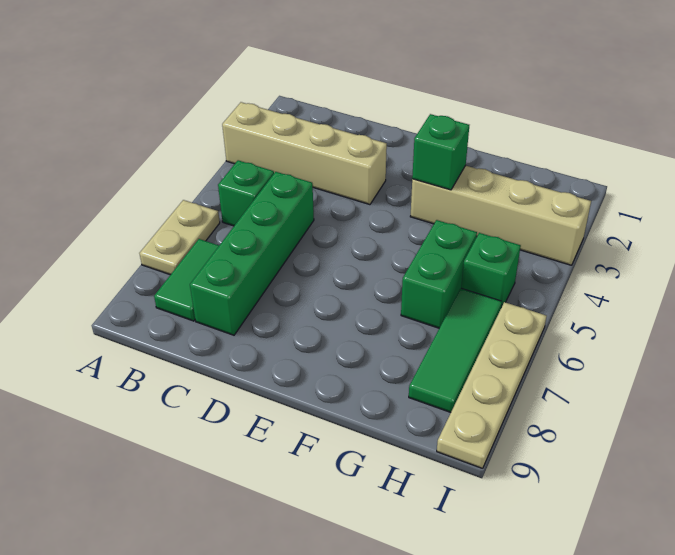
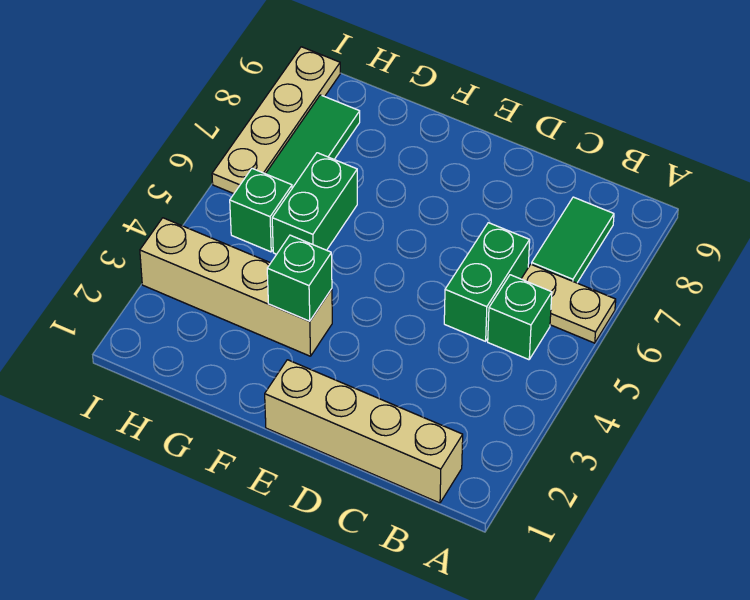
tan 1x4 brick [222,102,387,204] -> tan 1x4 brick moved to [265,360,463,503]
tan 1x2 plate [139,200,220,275] -> tan 1x2 plate turned to [521,264,616,343]
green 1x4 brick [190,172,314,335] -> green 1x2 brick [444,223,530,341]

